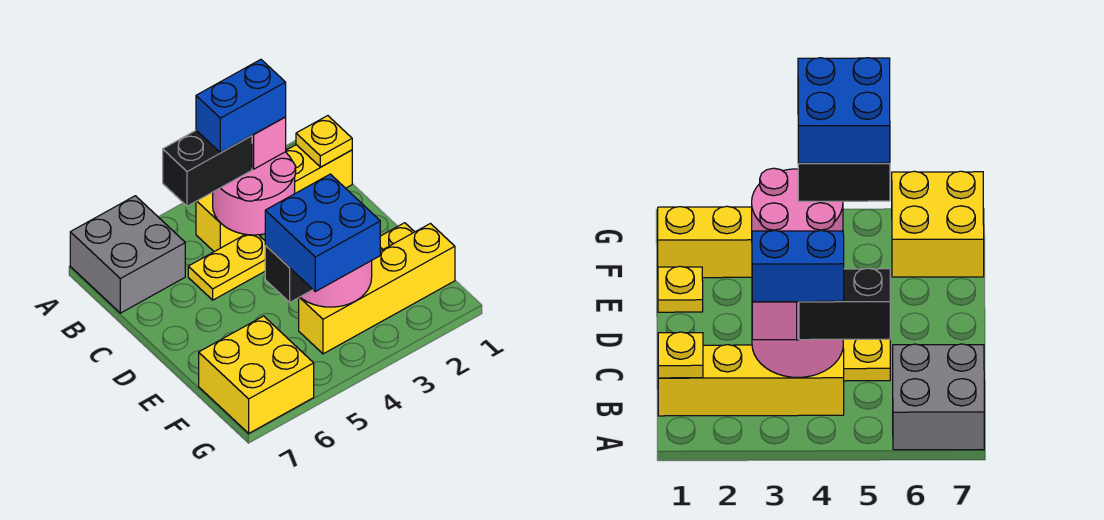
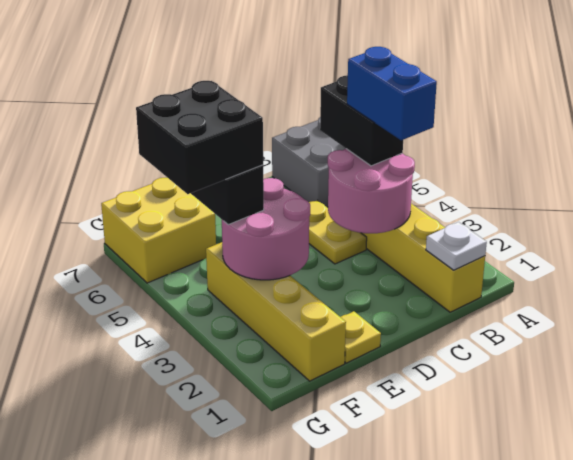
yellow 1x1 plate [296,116,352,167] -> white 1x1 plate [426,222,487,270]
pink 1x1 brick [252,117,286,169] -> none
blue 2x2 brick [265,174,380,292] -> black 2x2 brick [136,81,263,194]

